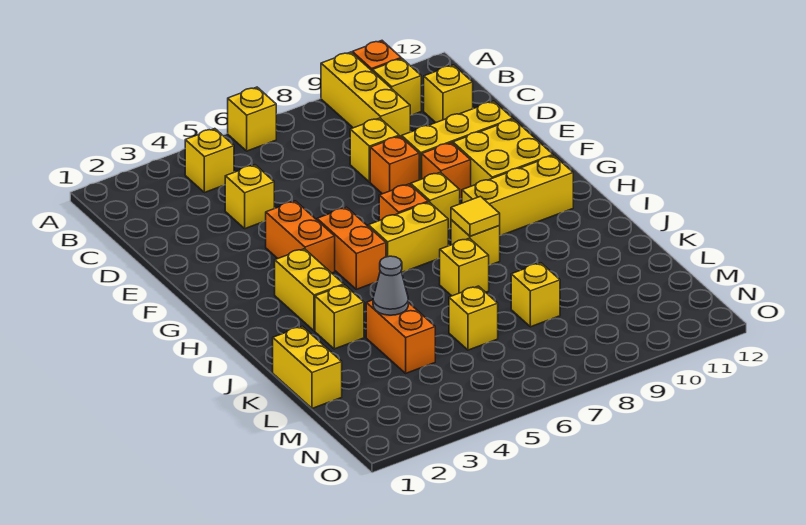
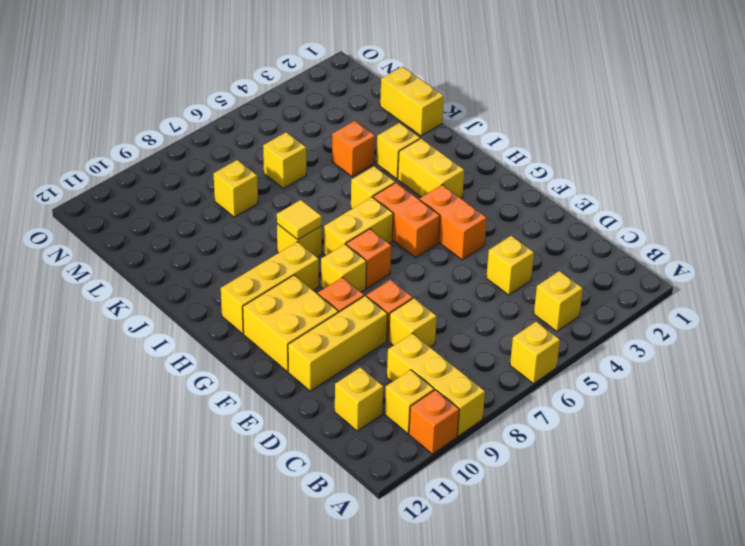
yellow 1x1 brick [440,238,489,296] -> yellow 1x1 brick moved to [351,166,395,209]
orange 1x2 brick [366,300,435,373] -> orange 1x1 brick [332,121,375,177]
grey 1x1 cone [373,256,408,315] -> none

